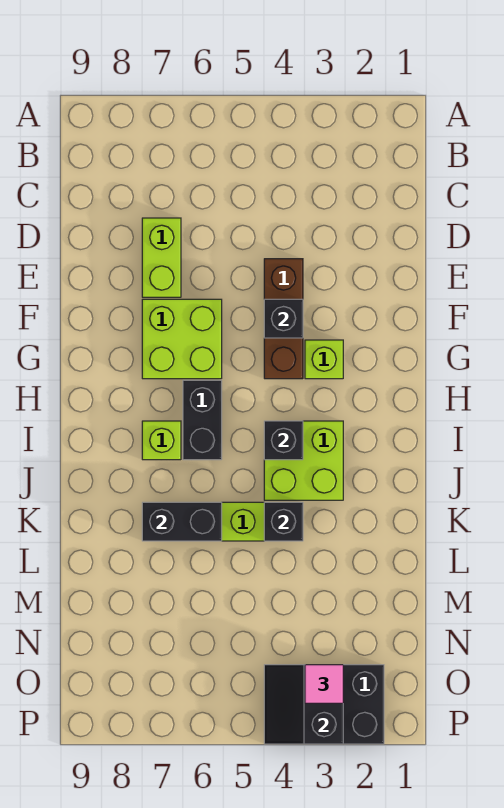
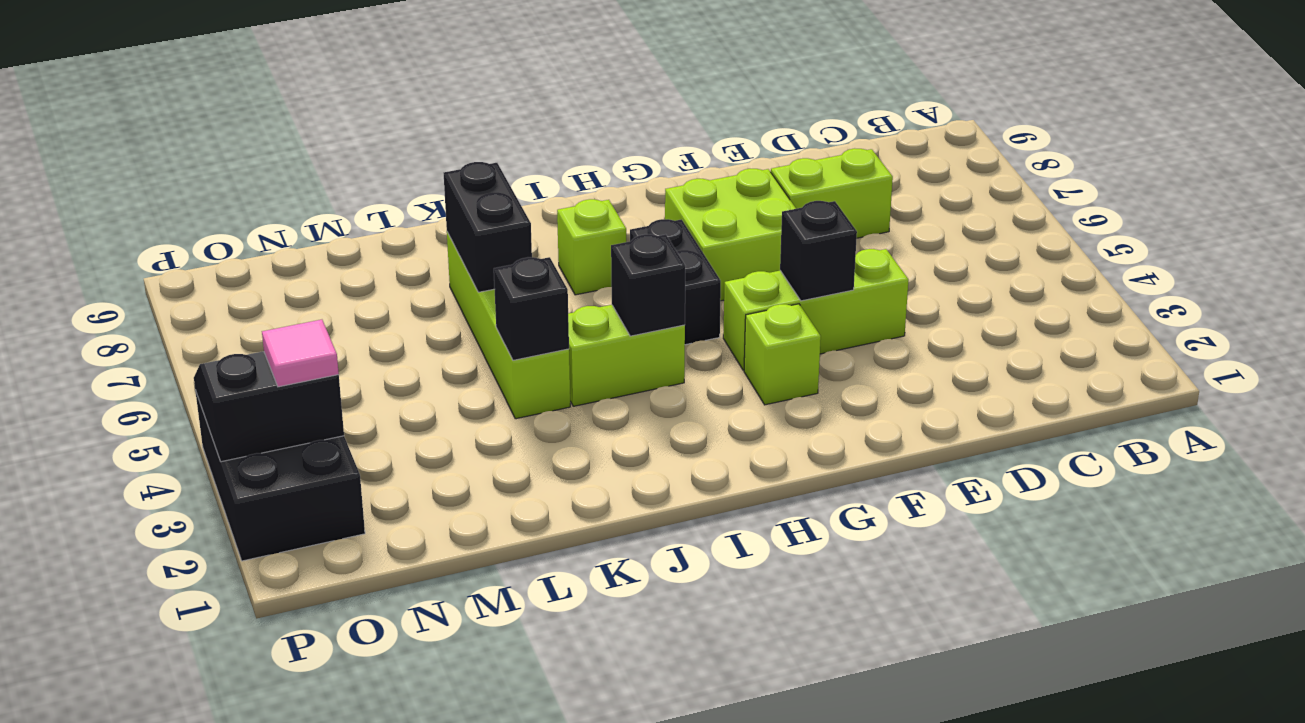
brown 1x3 brick [264,259,303,379] -> lime 1x3 brick [723,249,909,370]
black 1x2 brick [183,380,222,460] -> black 1x2 brick turned to [630,219,721,345]
lime 2x2 brick [264,421,343,500] -> lime 1x2 brick [568,305,685,406]

